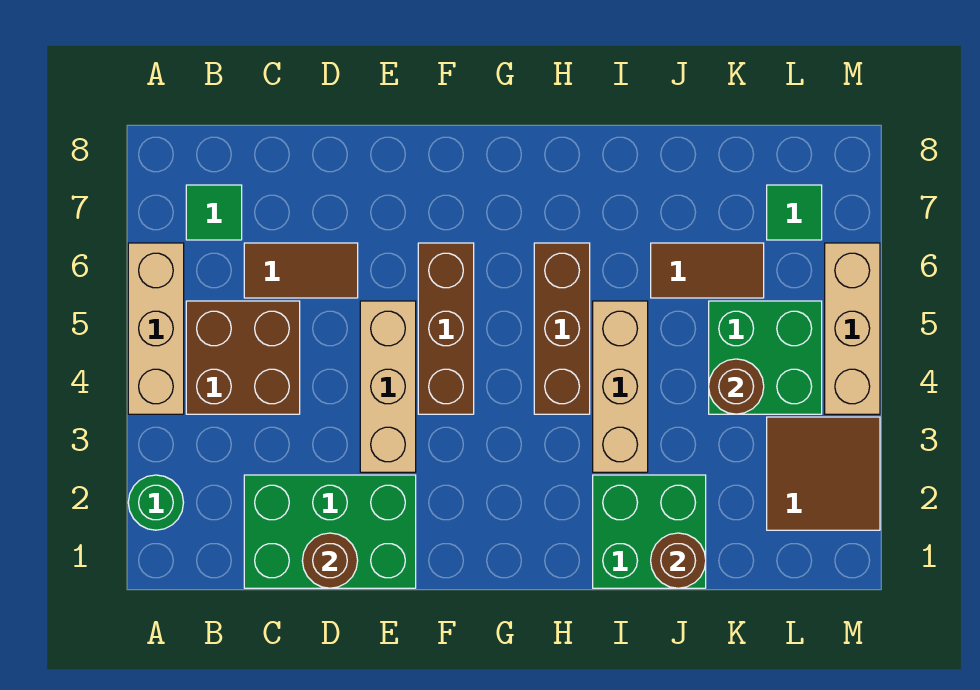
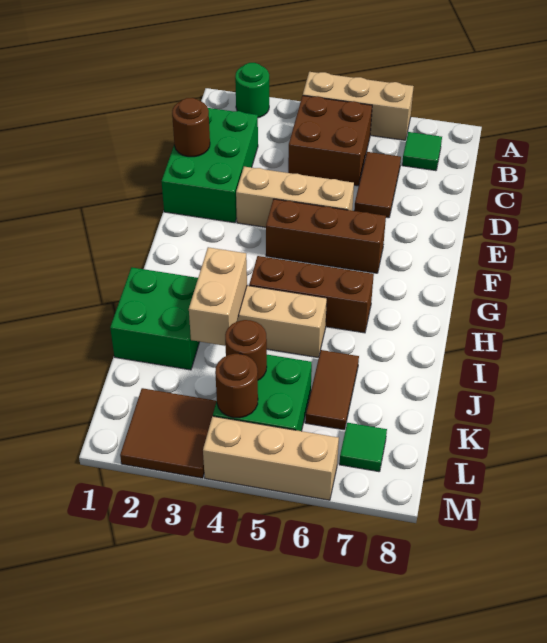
none -> tan 1x2 brick [189,247,247,346]
brown 1x1 round brick [651,533,706,588] -> brown 1x1 round brick moved to [215,354,258,418]

